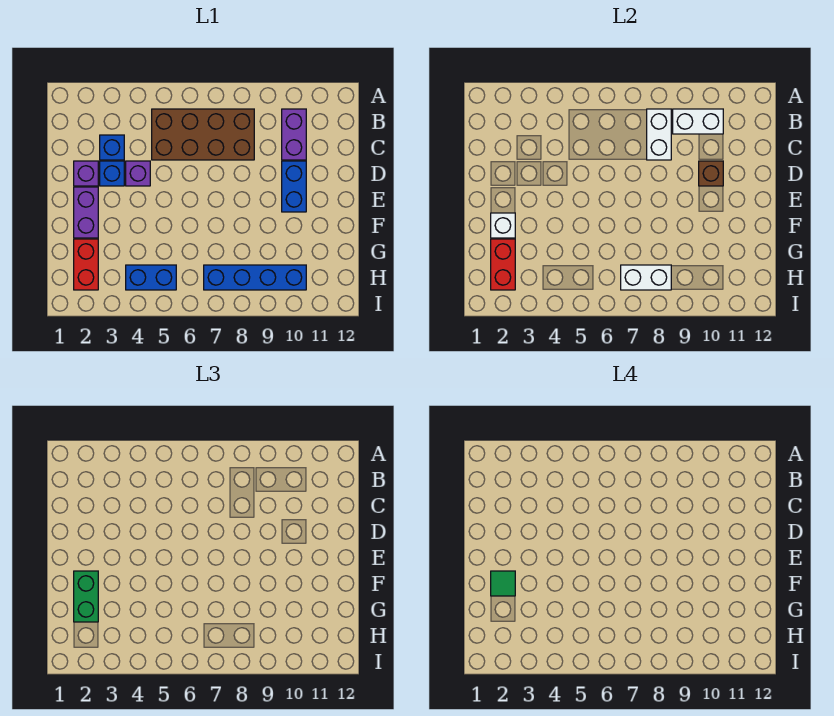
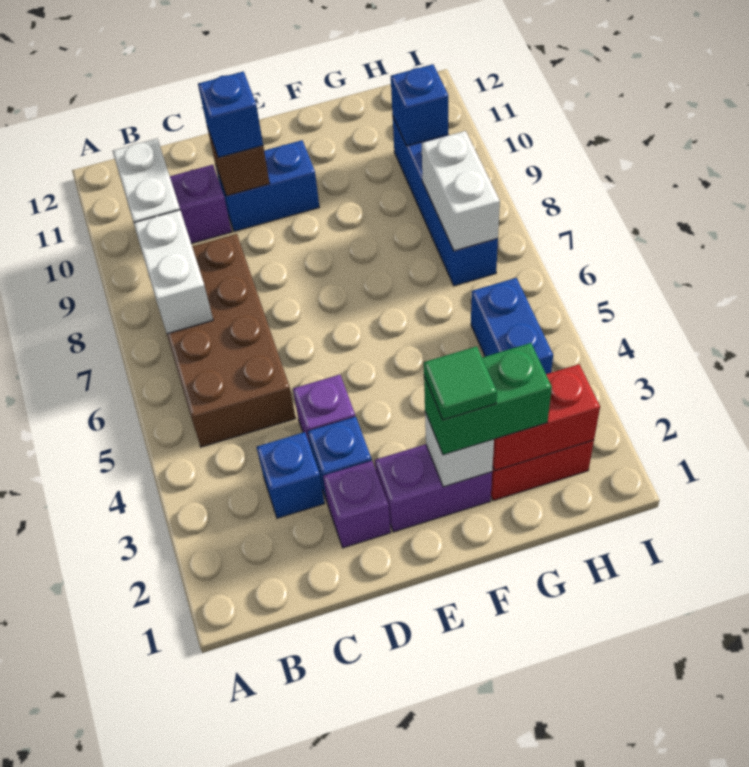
white 1x2 brick [647,109,671,160] -> white 1x2 brick turned to [134,210,213,334]
none -> blue 1x1 brick [198,71,263,158]
none -> blue 1x1 brick [391,64,448,146]

